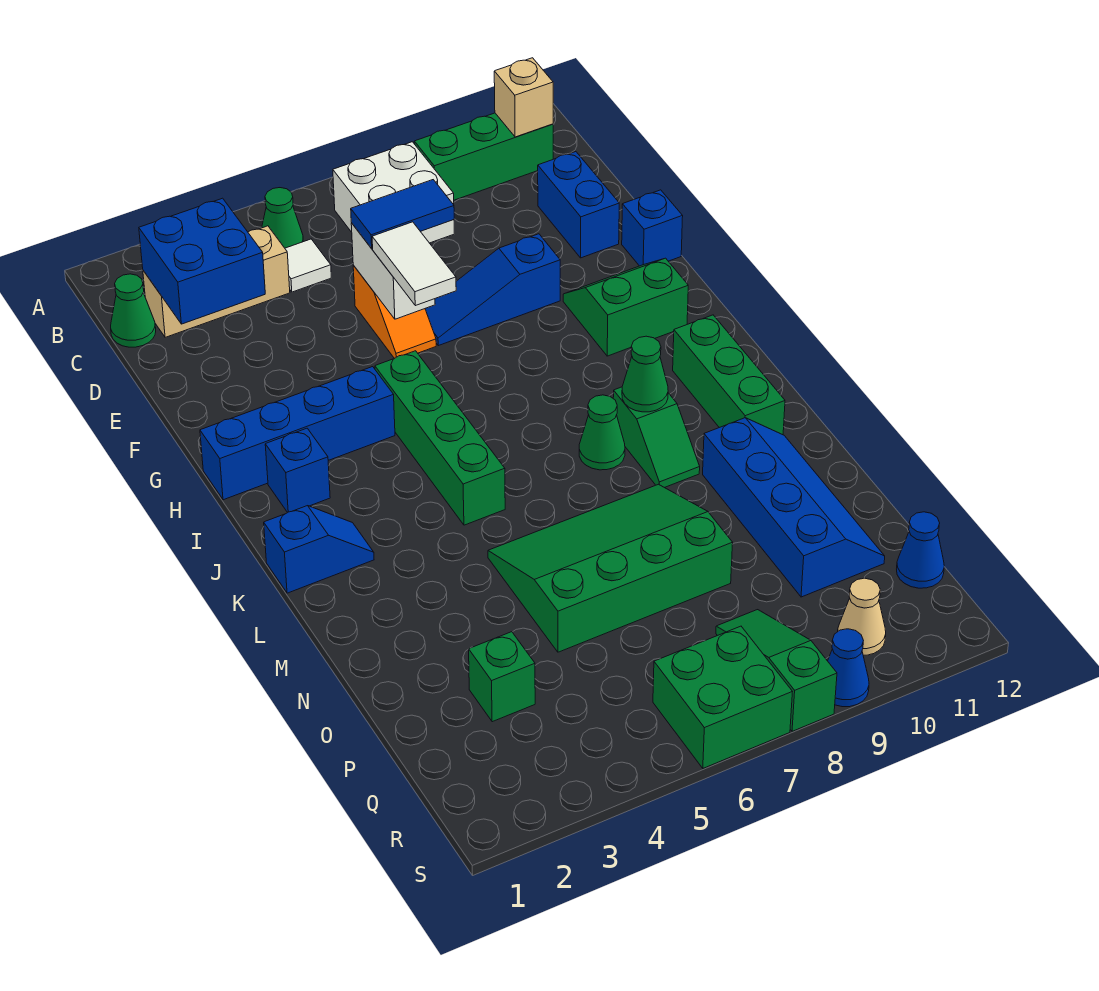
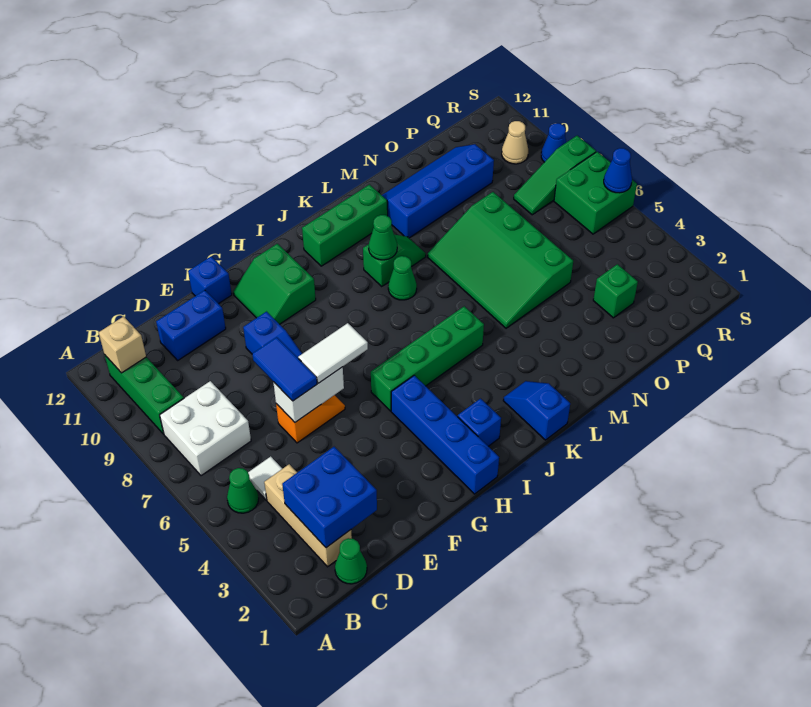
blue 1x1 cone [897,512,944,588] -> blue 1x1 cone moved to [604,148,632,193]

